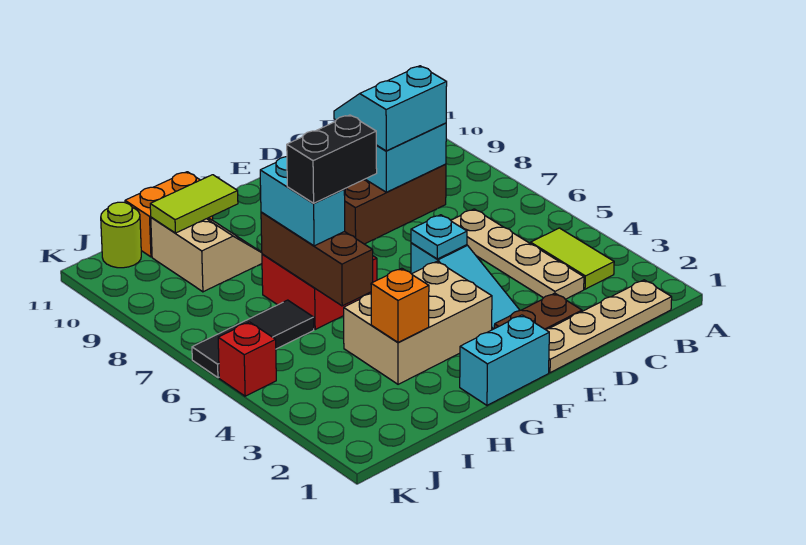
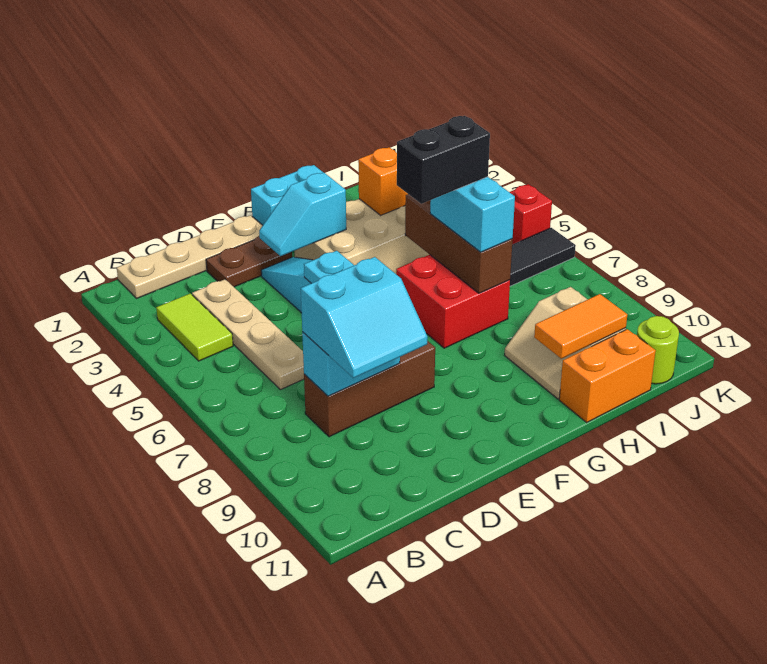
none -> cyan 1x2 slope [259,173,346,256]
lime 1x2 tile [150,175,238,233] -> orange 1x2 tile [534,294,627,359]

